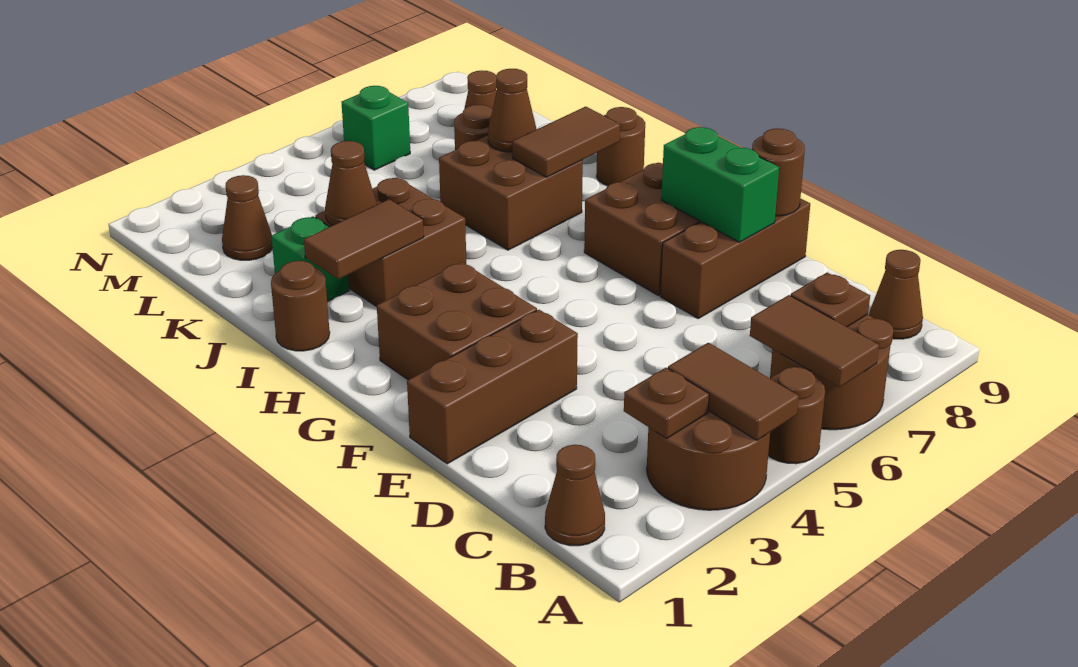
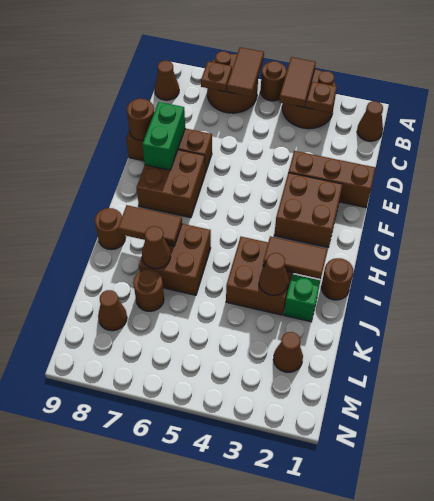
green 1x1 brick [341,86,410,170] -> none

